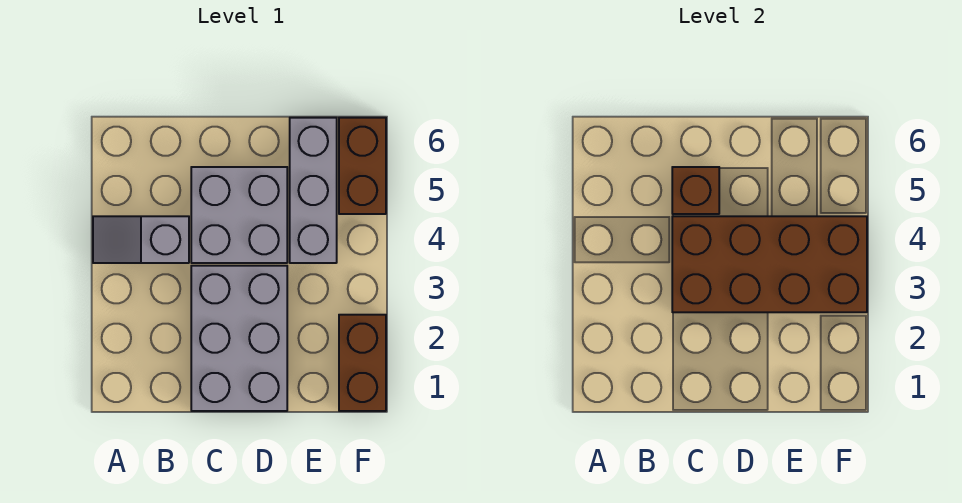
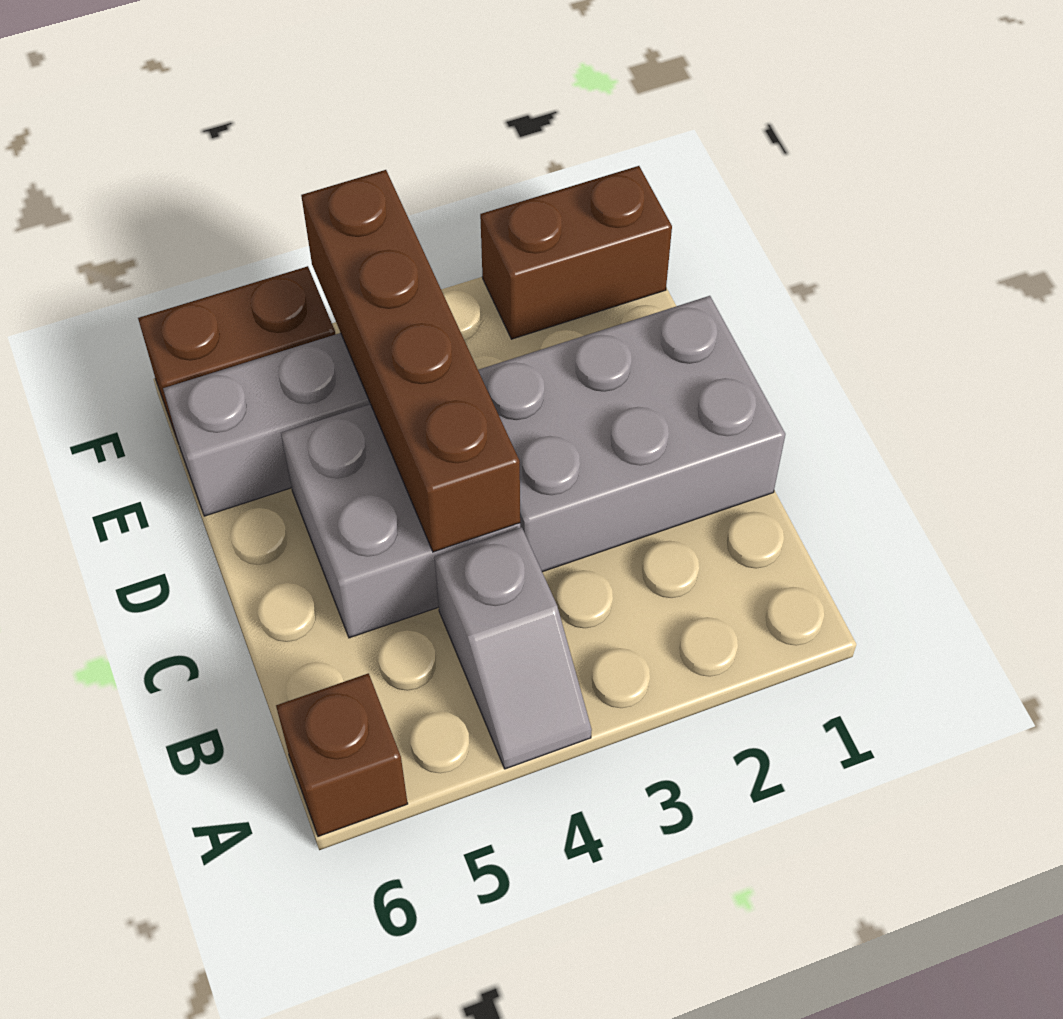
brown 2x4 brick [672,216,867,312] -> brown 1x4 brick [301,170,520,552]
brown 1x1 brick [672,167,719,214] -> brown 1x1 brick moved to [276,673,408,836]

